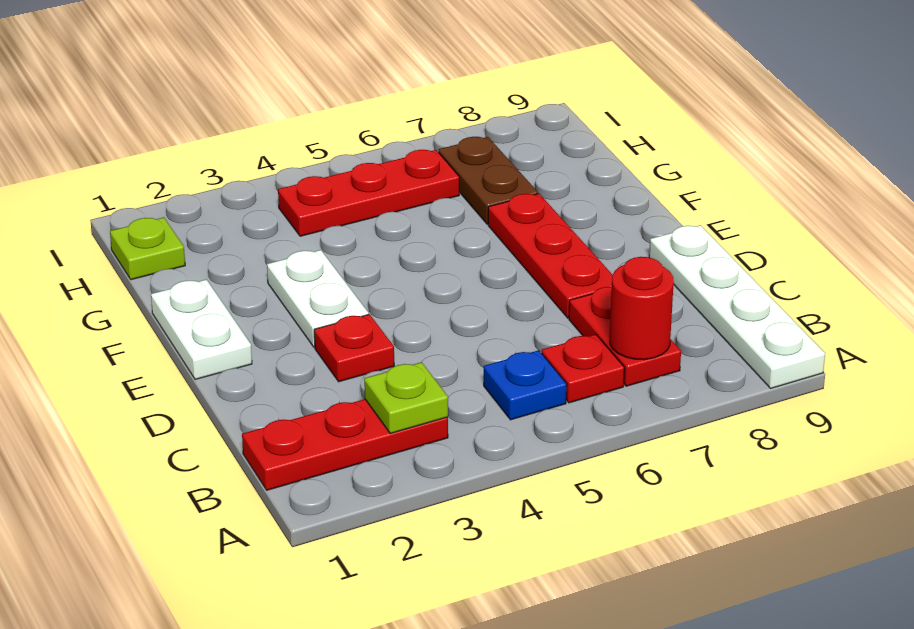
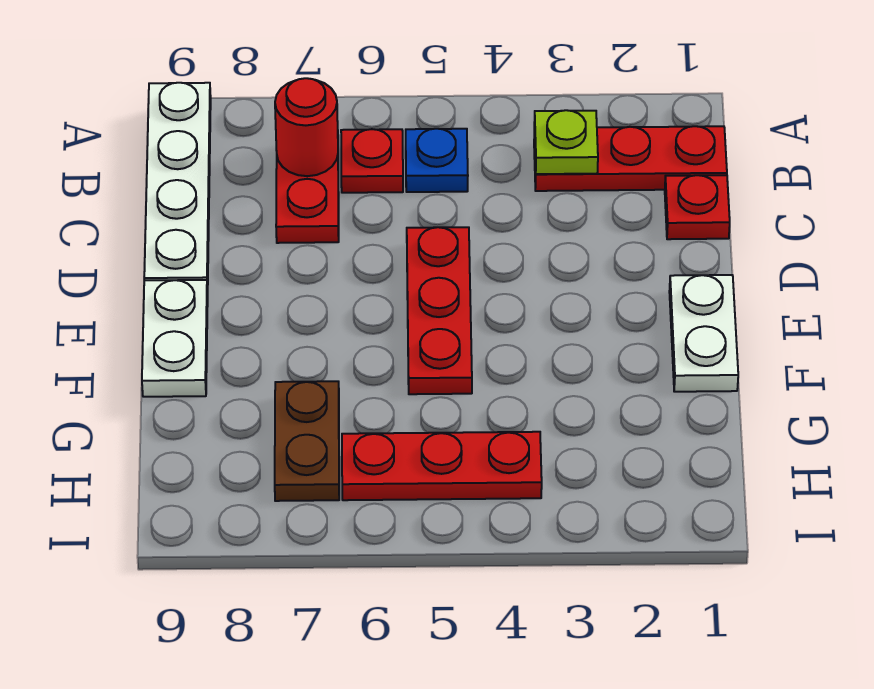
red 1x1 plate [314,314,394,382] -> red 1x1 plate moved to [665,175,730,239]
red 1x3 plate [488,194,612,318] -> red 1x3 plate moved to [407,227,472,394]
white 1x2 plate [267,250,368,347] -> white 1x2 plate moved to [142,280,208,397]
lime 1x1 plate [110,217,185,280] -> none

